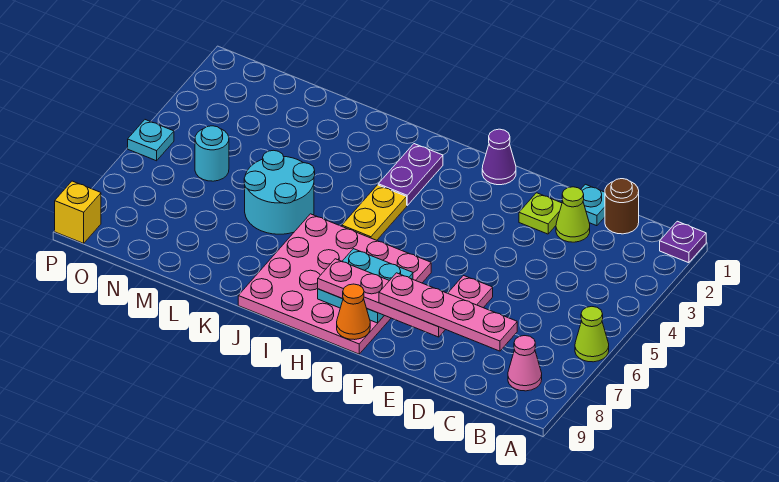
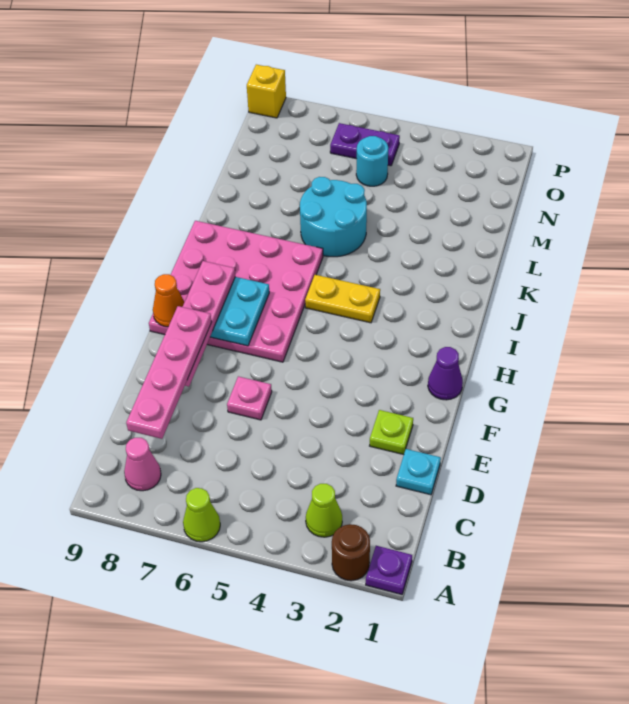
brown 1x1 round brick [605,179,639,234] -> brown 1x1 round brick moved to [332,524,370,581]
lime 1x1 cone [556,187,590,242] -> lime 1x1 cone moved to [306,484,342,537]
purple 1x2 plate [378,144,443,205] -> purple 1x2 plate moved to [330,123,400,166]
cyan 1x1 plate [128,120,174,161] -> none

